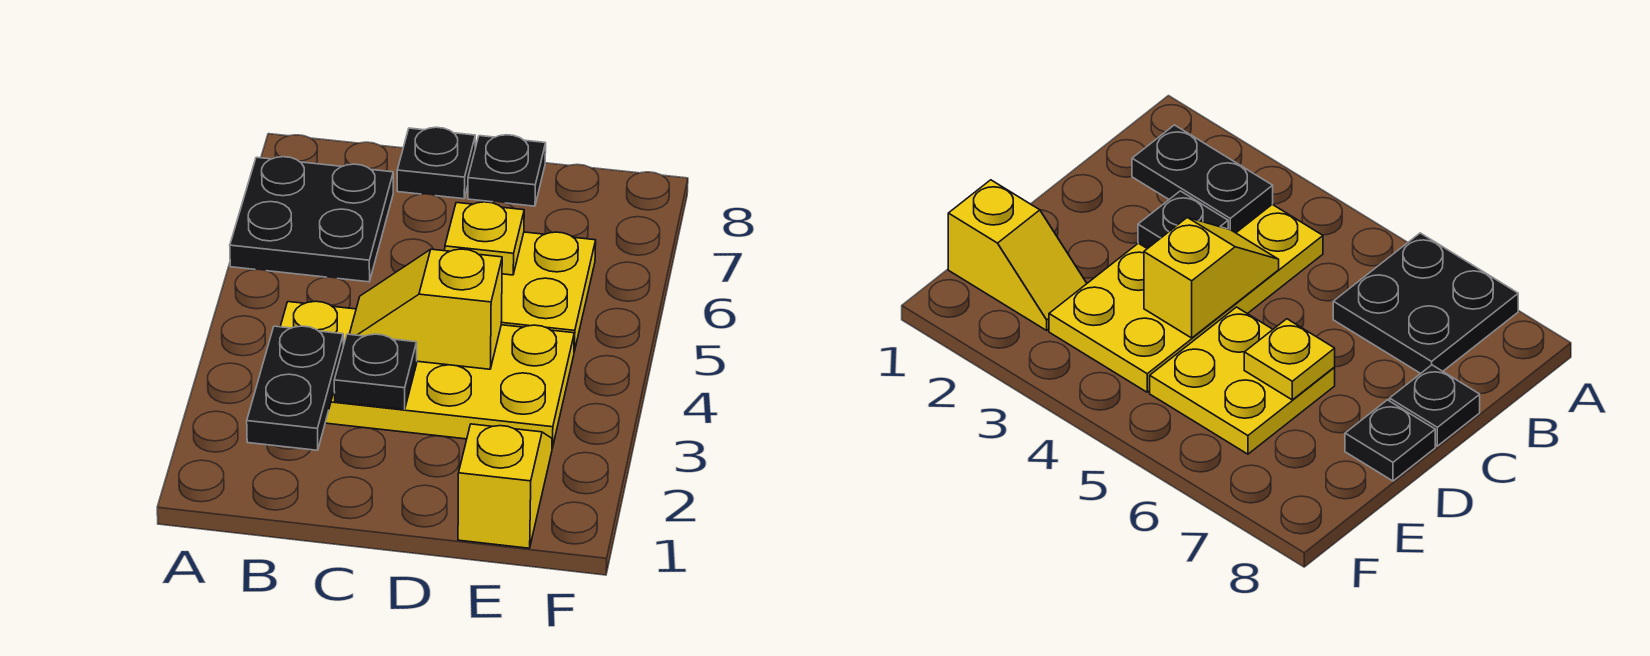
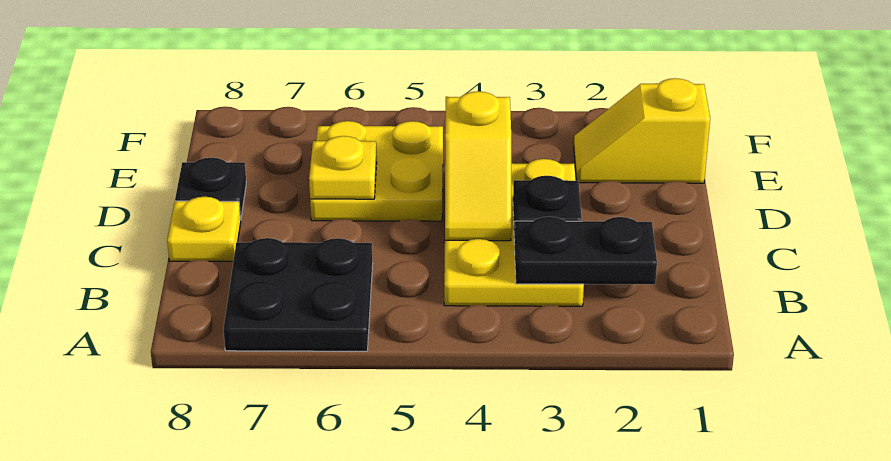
yellow 2x4 plate [280,301,574,448] -> yellow 2x3 plate [444,159,584,306]
black 1x1 plate [397,127,475,199] -> yellow 1x1 plate [167,197,241,261]

